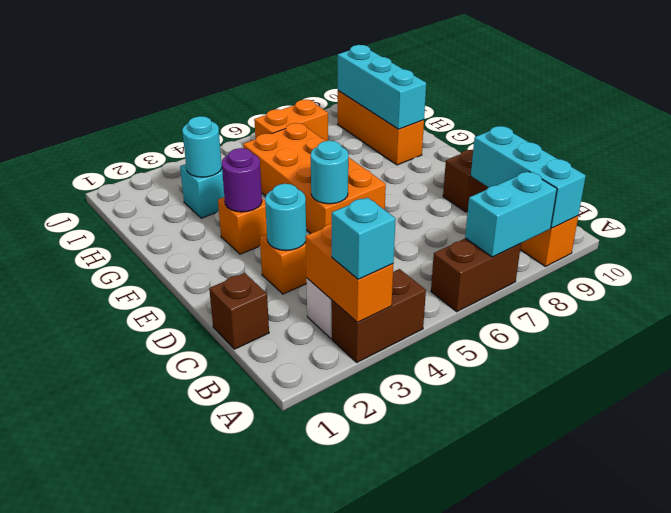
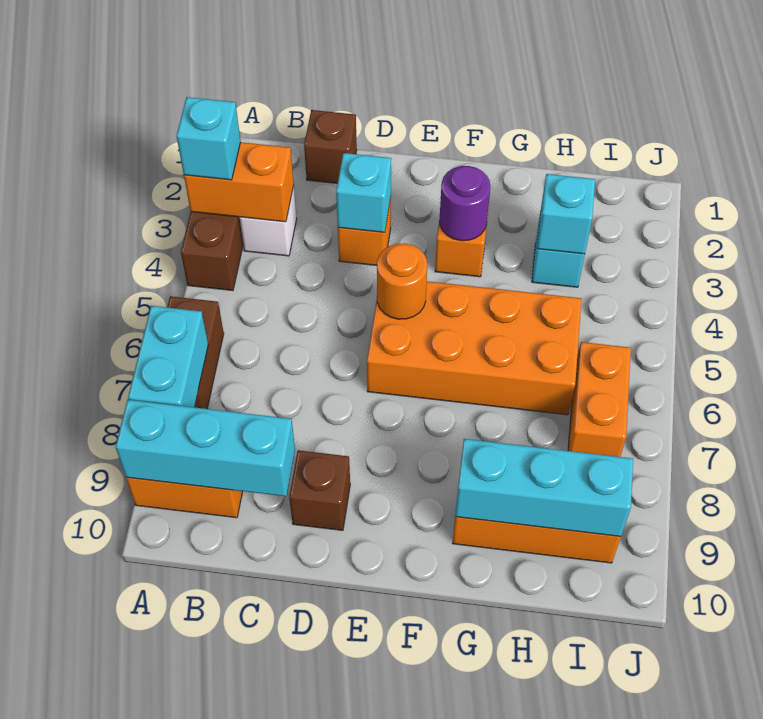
cyan 1x1 round brick [265,184,306,250] -> cyan 1x1 brick [336,153,391,232]
cyan 1x1 round brick [311,141,348,204] -> orange 1x1 round brick [377,243,427,319]
cyan 1x1 round brick [182,116,222,177] -> cyan 1x1 brick [537,174,595,254]

